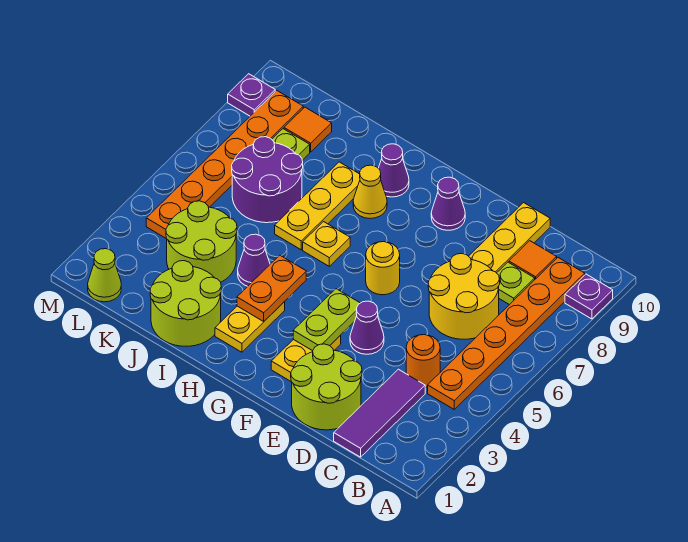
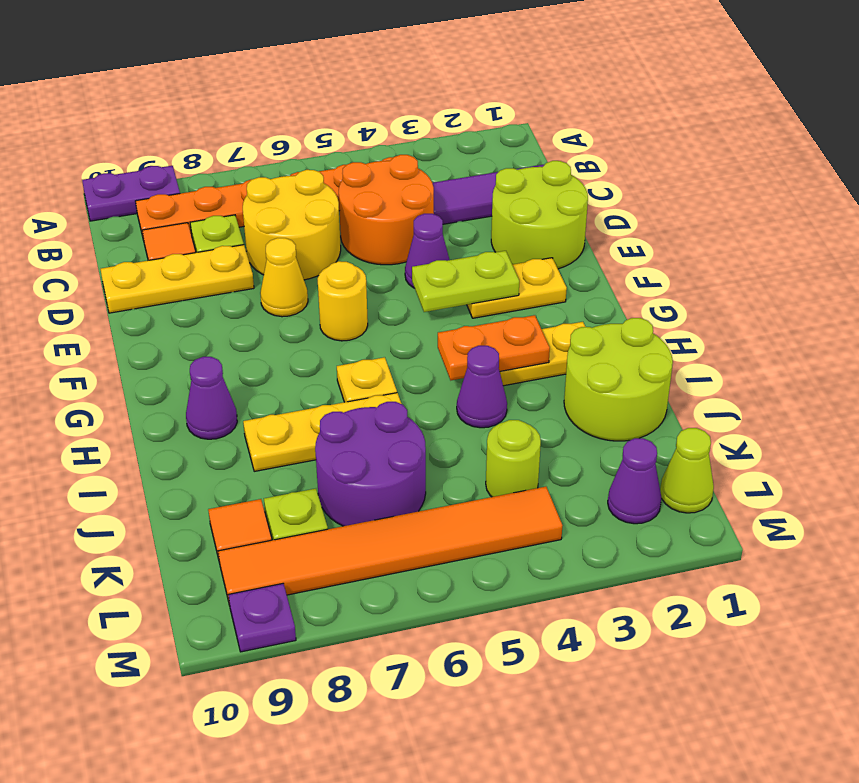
purple 1x1 plate [565,274,613,319] -> purple 1x2 plate [82,166,180,221]
orange 1x1 round brick [406,335,440,388] -> orange 2x2 round brick [339,155,434,265]
purple 1x1 cone [431,177,465,230] -> purple 1x1 cone moved to [608,438,661,524]
yellow 1x1 cone [353,165,387,219] -> yellow 1x1 cone moved to [260,238,308,317]
lime 2x2 round brick [166,201,237,282] -> lime 1x1 round brick [486,420,541,497]
orange 1x6 plate [146,90,303,238] -> orange 1x6 tile [218,487,563,605]

